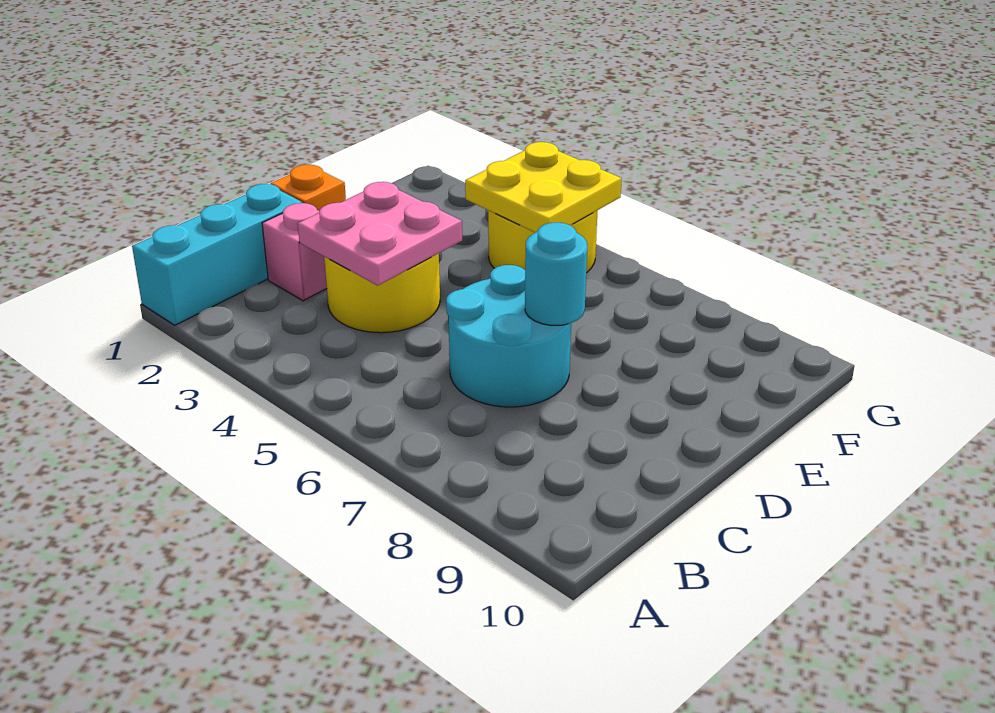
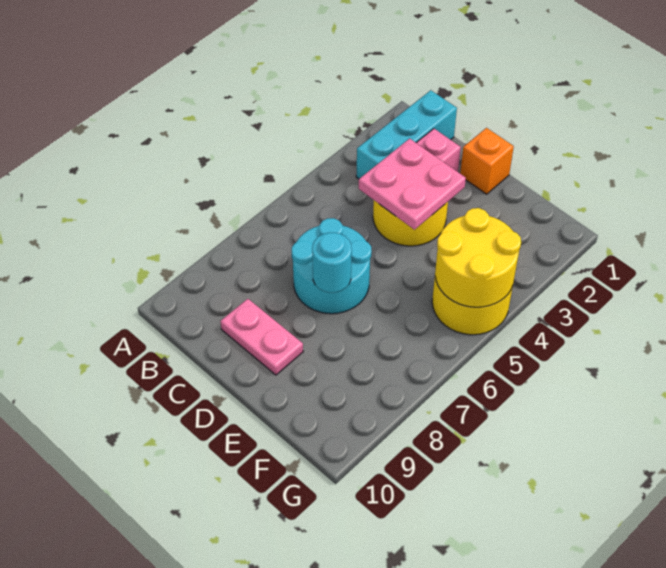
cyan 1x3 brick [132,184,302,325] -> cyan 1x3 brick turned to [356,90,457,179]
none -> pink 1x2 plate [220,299,303,375]
yellow 2x2 plate [465,142,622,233] -> yellow 2x2 round brick [435,208,521,307]

